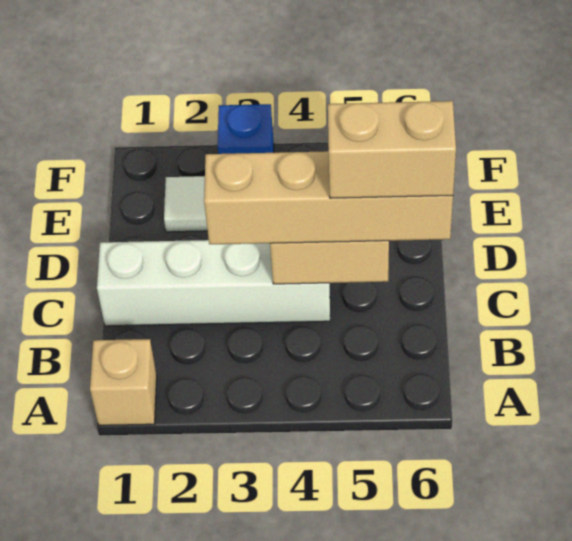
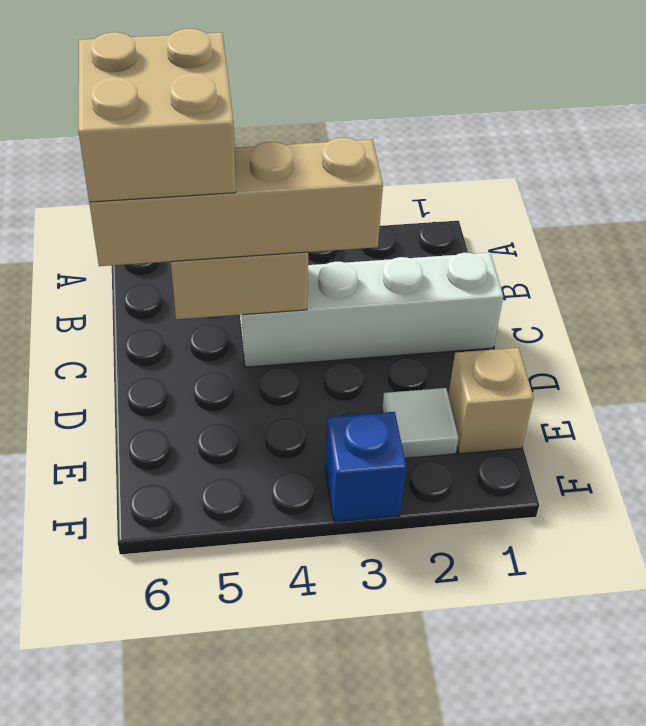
tan 1x1 brick [90,339,157,425] -> tan 1x1 brick moved to [448,348,534,454]
tan 1x2 brick [328,101,456,198] -> tan 2x2 brick [78,29,236,202]

